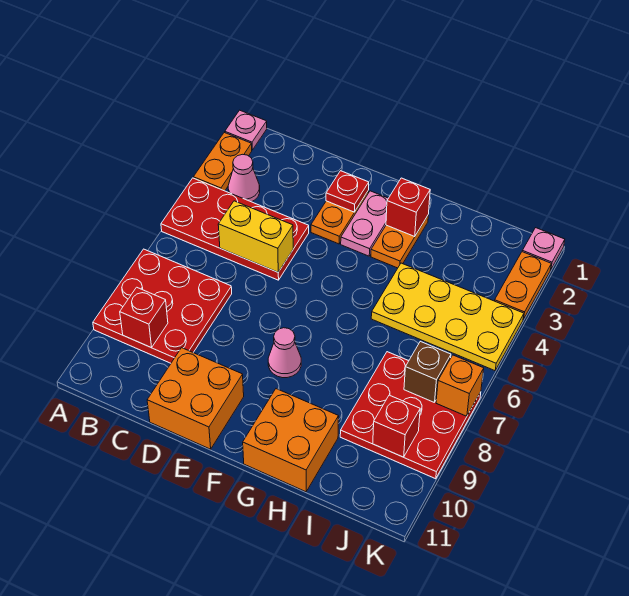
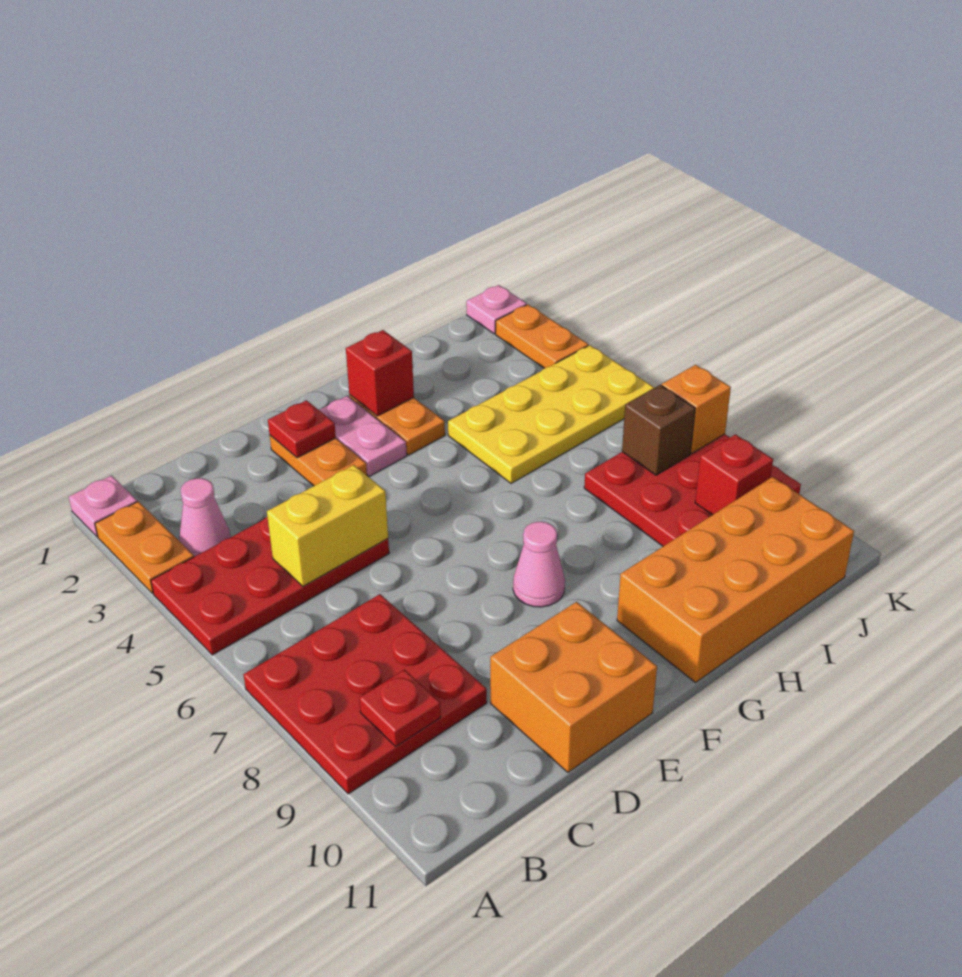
red 1x1 brick [120,287,168,348] -> red 1x1 plate [359,670,441,746]
orange 2x2 brick [243,389,339,492] -> orange 2x4 brick [617,477,854,682]

